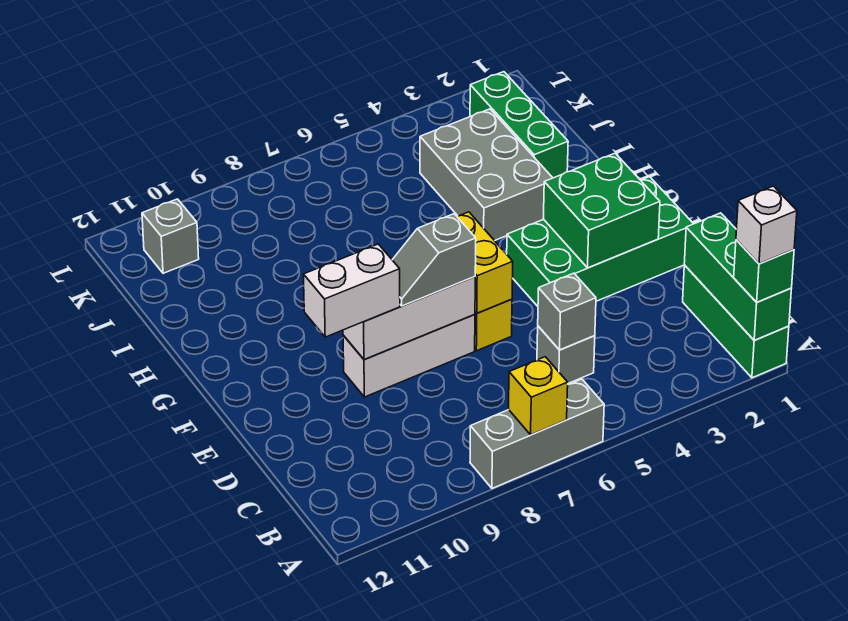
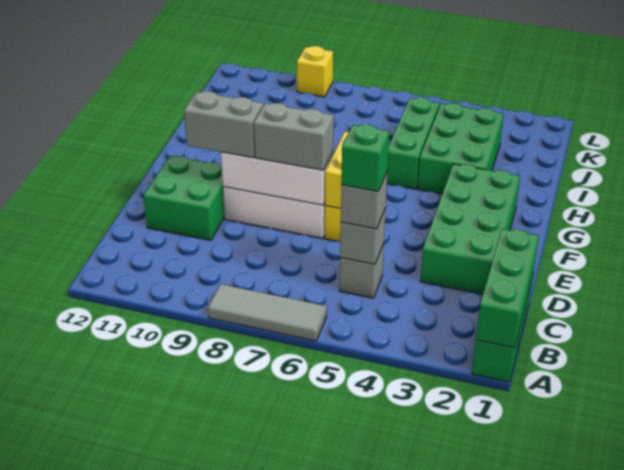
green 1x1 brick [734,240,794,302] -> green 1x1 brick moved to [341,125,390,191]
white 1x1 brick [736,186,797,264] -> none
grey 1x3 brick [470,379,604,488] -> grey 1x3 tile [208,284,327,341]
yellow 1x1 brick [509,357,568,435] -> yellow 1x1 brick moved to [297,46,333,97]
green 2x4 brick [507,177,693,306] -> green 2x4 brick turned to [420,164,520,294]
green 2x2 brick [543,153,660,268] -> green 2x2 brick moved to [143,156,225,240]
grey 1x2 slope [392,214,476,306] -> grey 1x2 brick [254,103,334,170]
white 1x2 brick [303,244,400,337] -> grey 1x2 brick [184,91,264,158]
grey 2x3 brick [420,109,552,241] -> green 2x3 brick [418,103,504,194]
green 1x3 brick [470,72,568,178] -> green 1x3 brick moved to [387,98,440,189]
grey 1x1 brick [142,199,199,273] -> grey 1x1 brick moved to [341,171,388,229]

